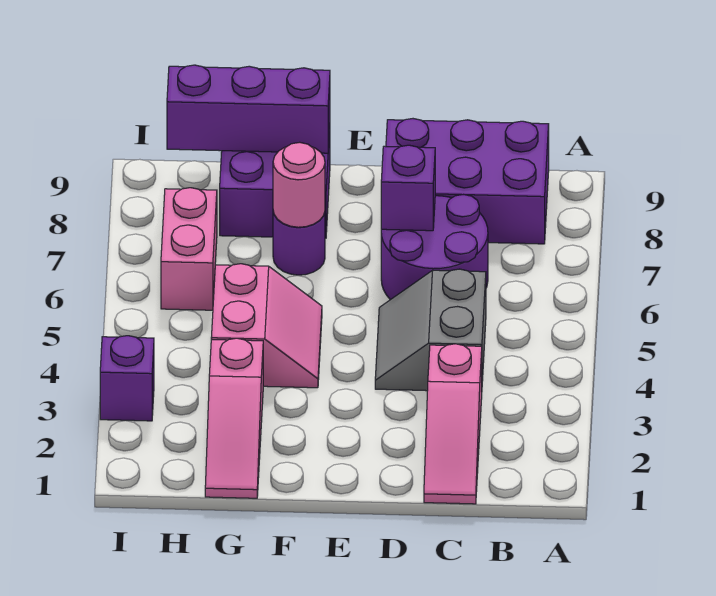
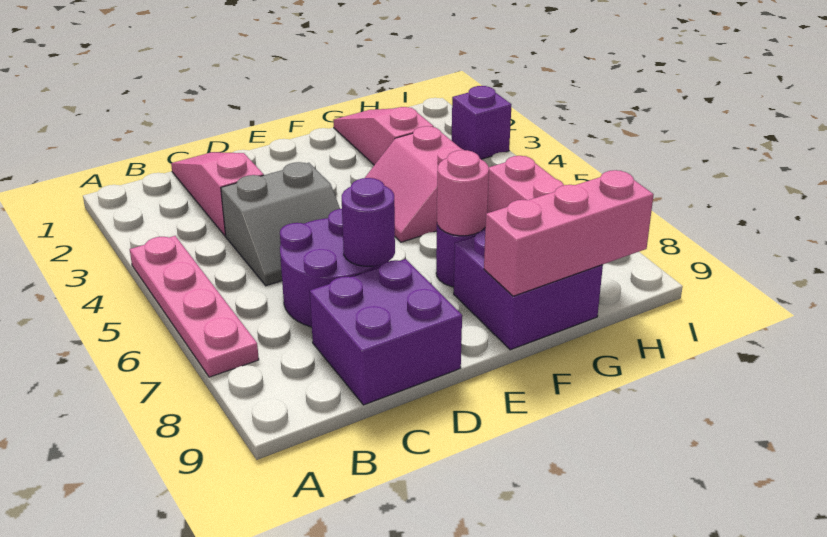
none -> pink 1x4 plate [130,236,259,377]
purple 2x3 brick [386,119,549,244] -> purple 2x2 brick [310,259,462,405]
grey 2x2 slope [375,269,486,391] -> grey 2x2 slope turned to [221,162,340,286]
purple 1x1 brick [381,145,435,231] -> purple 1x1 round brick [342,178,395,266]
purple 1x3 brick [167,65,330,153] -> pink 1x3 brick [484,170,654,296]

